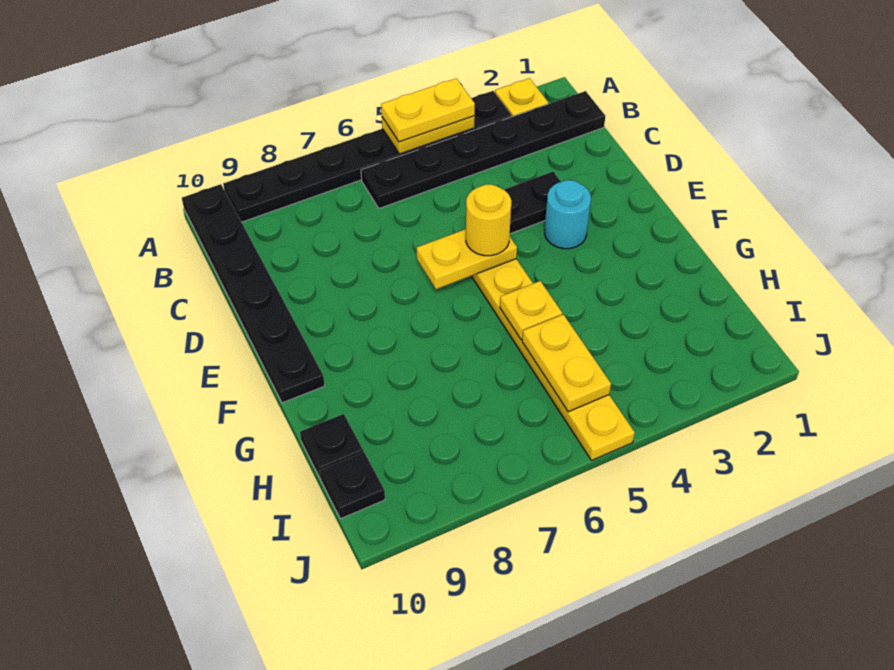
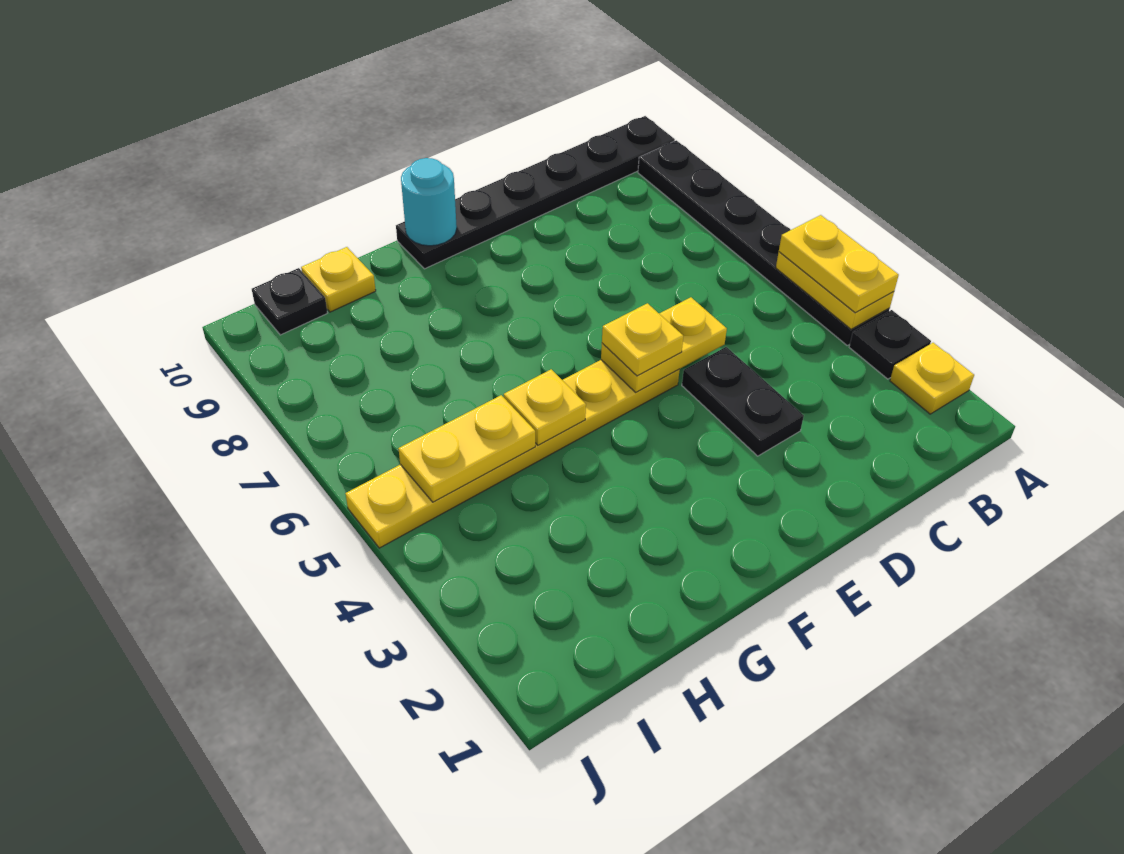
black 1x6 plate [361,91,605,208] -> none
cyan 1x1 round brick [545,180,591,249] -> cyan 1x1 round brick moved to [401,158,457,246]
yellow 1x2 plate [417,229,517,289] -> yellow 1x2 plate turned to [601,297,727,392]
yellow 1x1 round brick [466,184,511,256] -> yellow 1x1 plate [602,303,683,376]
black 1x1 plate [300,414,363,479] -> yellow 1x1 plate [301,247,376,312]

